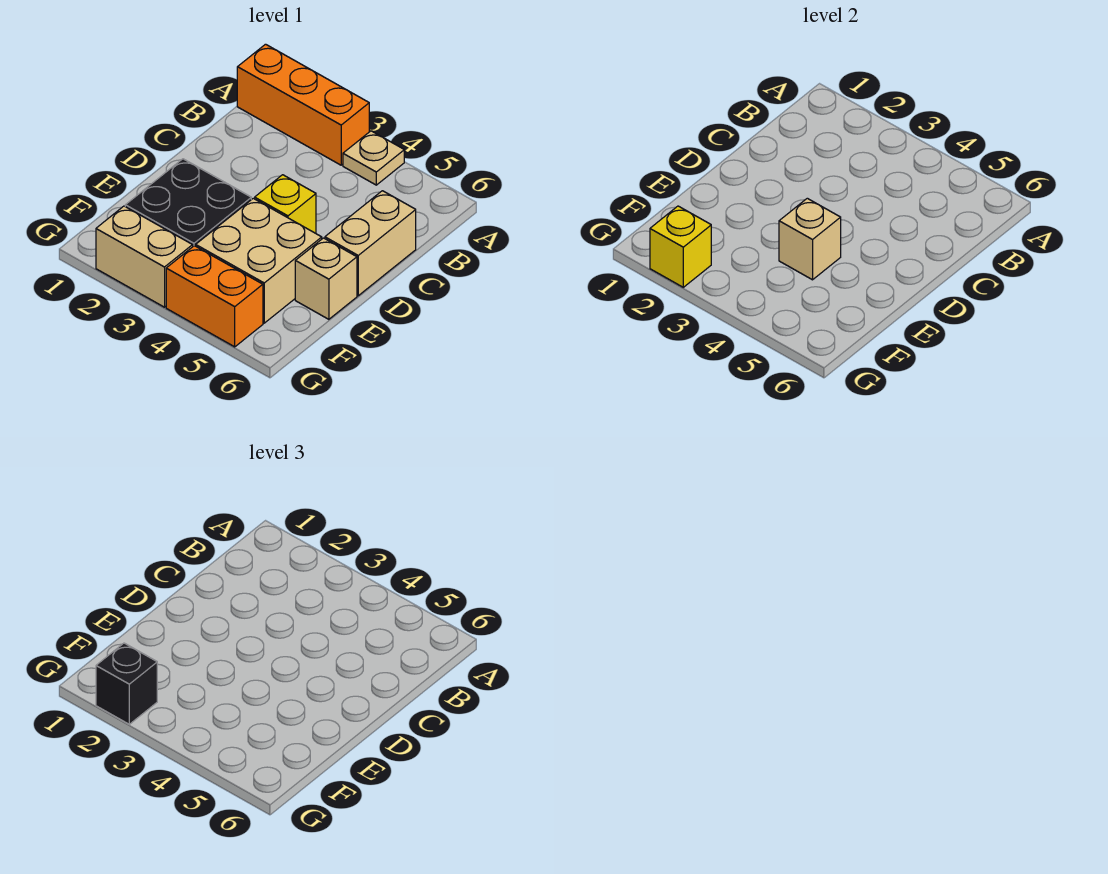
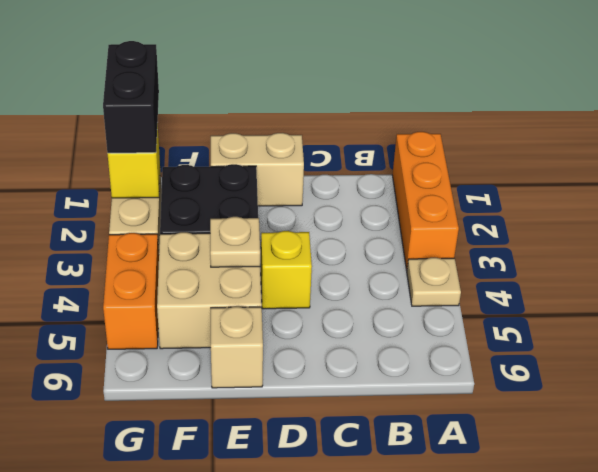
tan 1x2 brick [325,191,416,296] -> tan 1x2 brick moved to [211,133,304,206]
tan 1x1 brick [779,198,841,280] -> tan 1x1 plate [210,217,260,267]
black 1x1 brick [96,643,157,724] -> black 1x2 brick [103,41,159,153]

